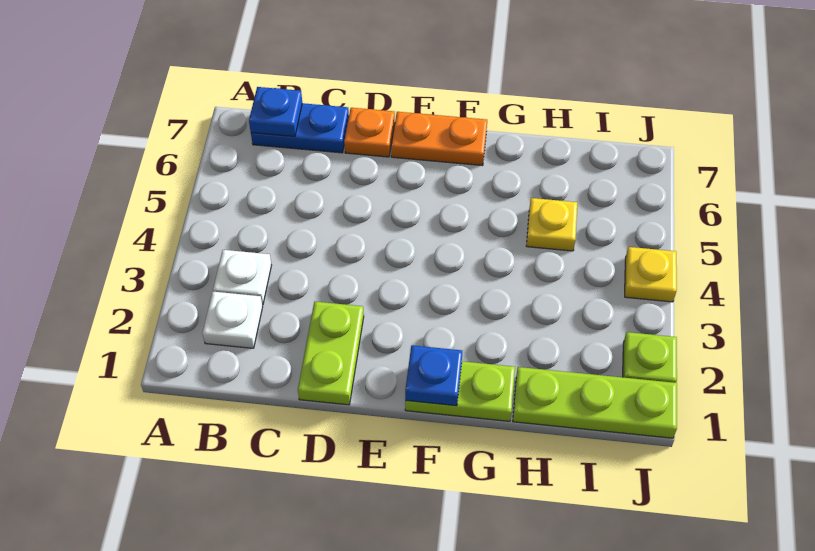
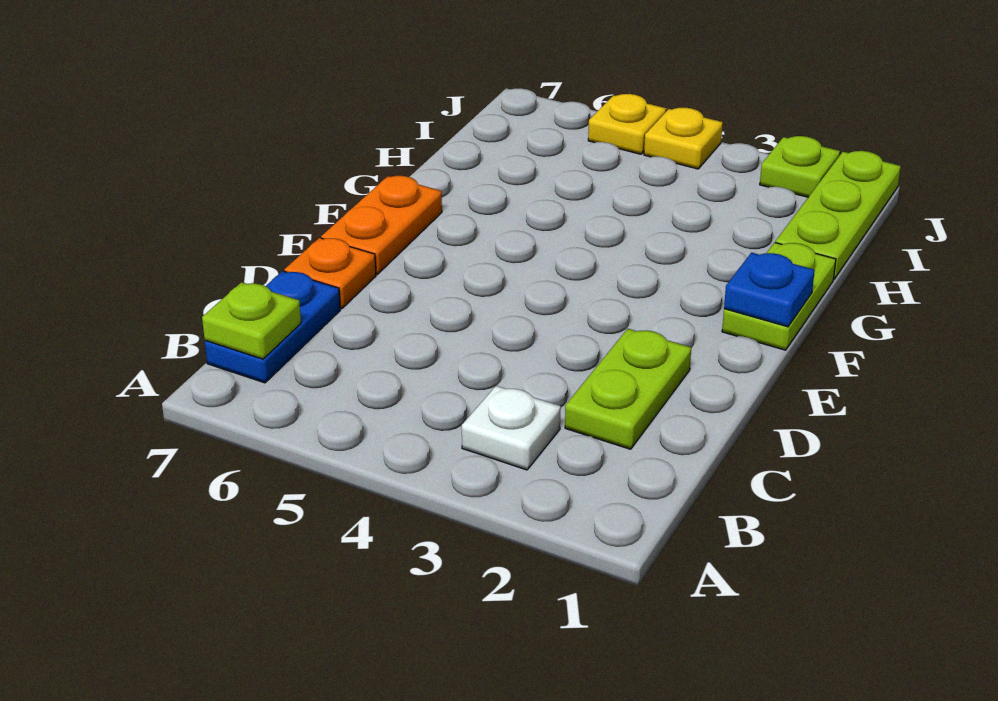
white 1x1 plate [202,292,263,348] -> none
blue 1x1 plate [249,87,302,137] -> lime 1x1 plate [202,282,301,359]
lime 1x2 plate [298,302,364,405] -> lime 1x2 plate turned to [565,329,691,449]
yellow 1x1 plate [526,198,577,251] -> yellow 1x1 plate moved to [588,94,666,154]

